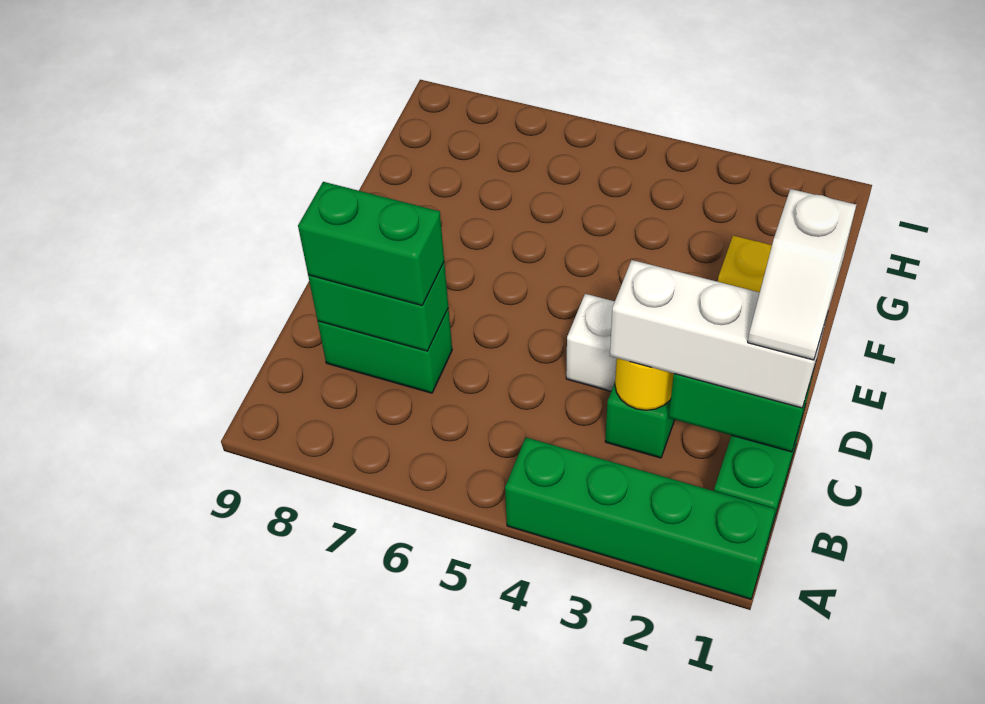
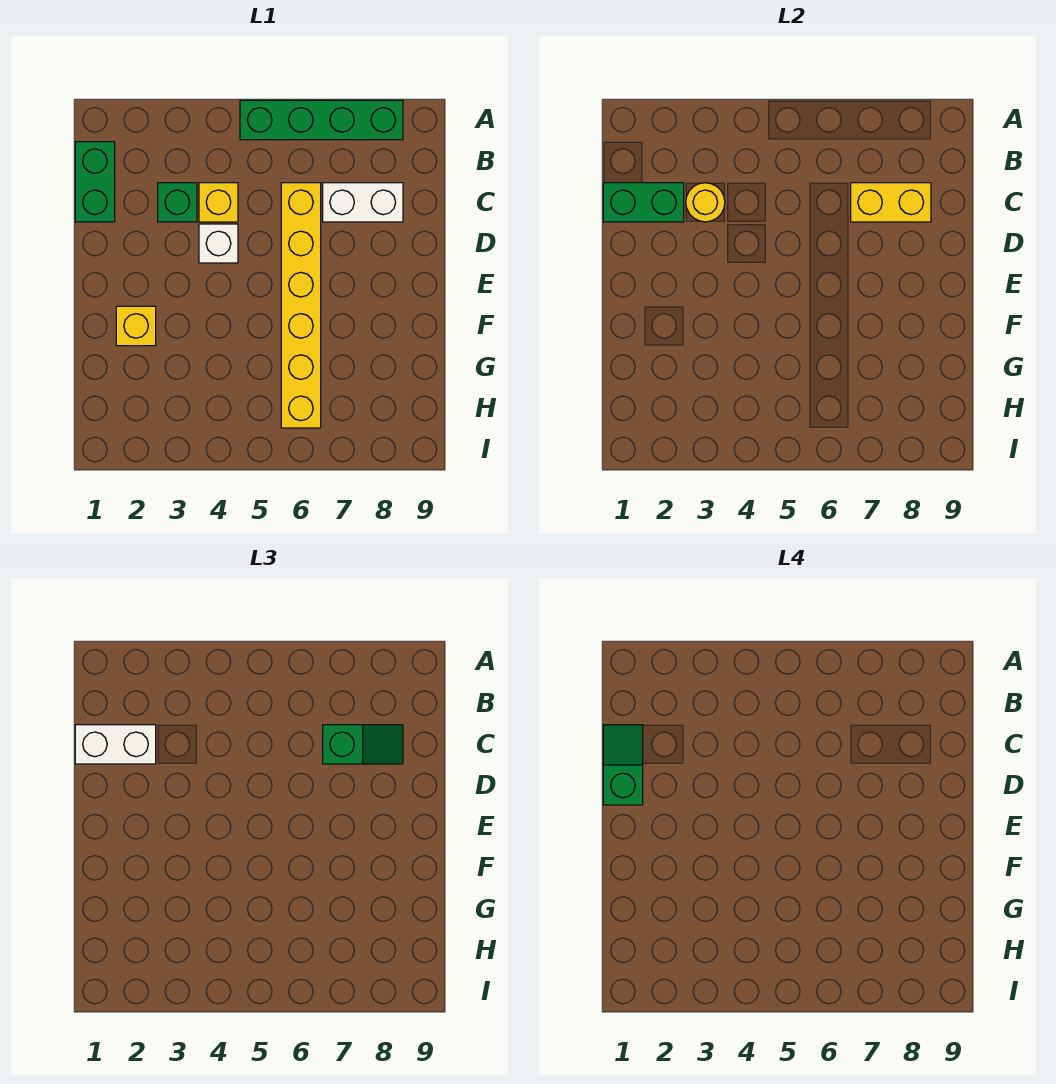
green 1x4 brick [505,437,775,599] -> green 1x4 brick moved to [240,100,403,140]
white 1x3 brick [610,260,827,408] -> white 1x2 brick [75,725,156,764]
white 1x2 slope [748,189,856,360] -> green 1x2 slope [603,725,643,805]
none -> yellow 1x1 brick [199,183,238,222]
none -> yellow 1x6 brick [281,183,321,428]
green 1x2 brick [318,308,452,393] -> white 1x2 brick [323,183,403,222]
green 1x2 brick [308,263,448,351] -> yellow 1x2 brick [851,183,931,222]
green 1x2 brick [298,182,444,305] -> green 1x2 slope [323,725,403,764]

